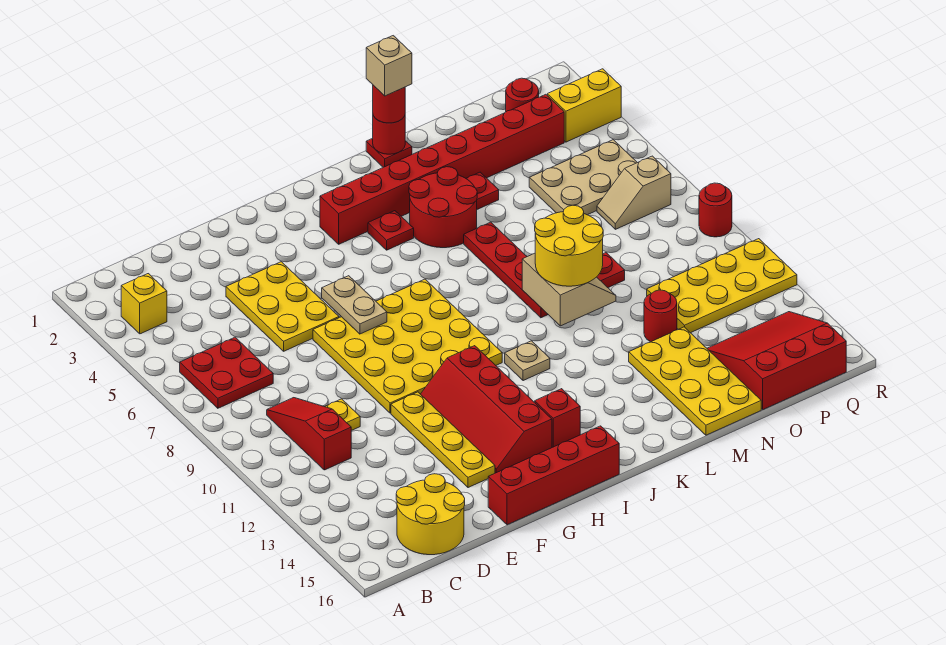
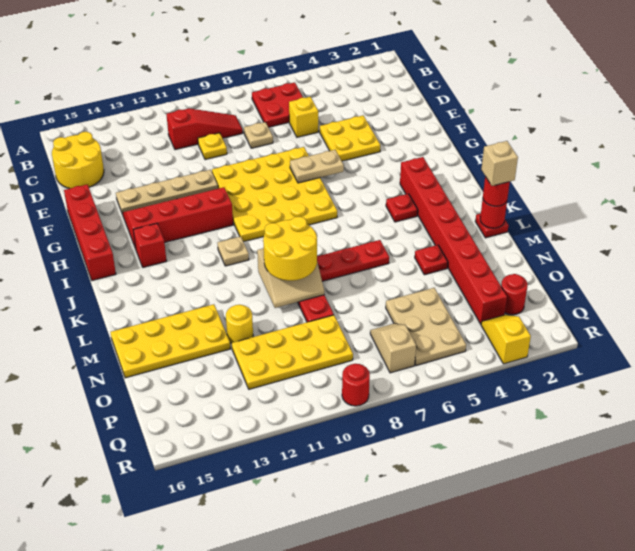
yellow 1x1 brick [121,274,167,334] -> yellow 1x1 brick moved to [289,97,318,137]
none -> tan 1x1 plate [244,122,273,148]
yellow 2x3 plate [226,262,339,351] -> yellow 2x2 plate [320,116,380,161]
yellow 1x4 plate [391,392,495,488] -> tan 1x4 plate [116,170,218,214]
red 2x2 round brick [409,167,477,248] -> none
red 1x1 round brick [644,290,677,342] -> yellow 1x1 round brick [226,305,253,343]
yellow 2x4 plate [647,239,797,333] -> yellow 2x4 plate turned to [232,315,353,389]
red 3x3 slope [707,312,846,410] -> none
yellow 1x2 brick [547,69,621,142] -> yellow 1x2 slope [481,315,531,364]

